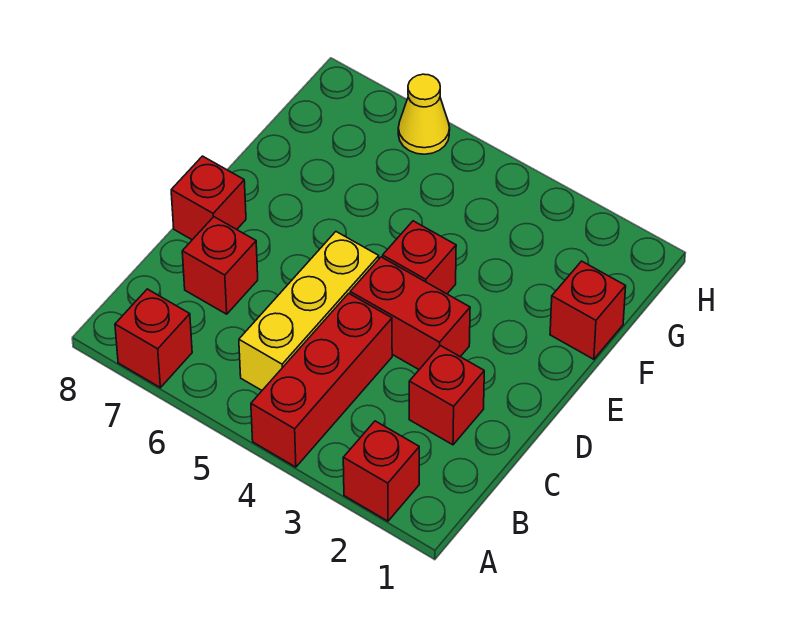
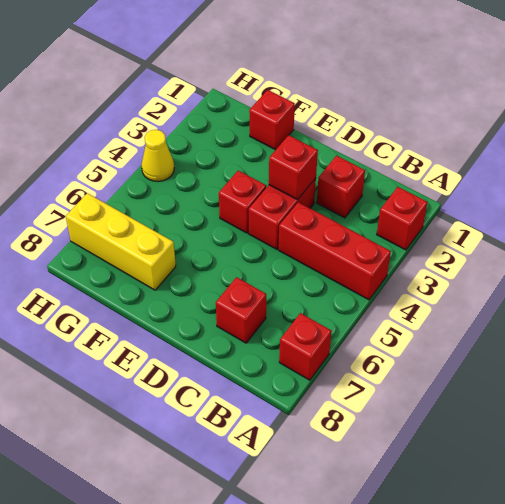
yellow 1x3 brick [239,232,379,390] -> yellow 1x3 brick moved to [66,193,176,290]
red 1x1 brick [171,156,246,240] -> red 1x1 brick moved to [269,135,318,200]
yellow 1x1 cone [398,74,450,154] -> yellow 1x1 cone moved to [141,130,174,181]

